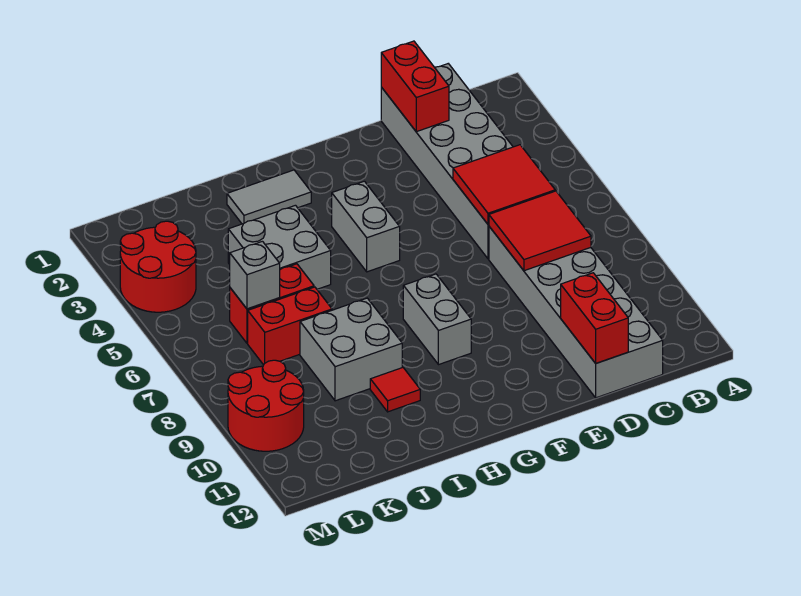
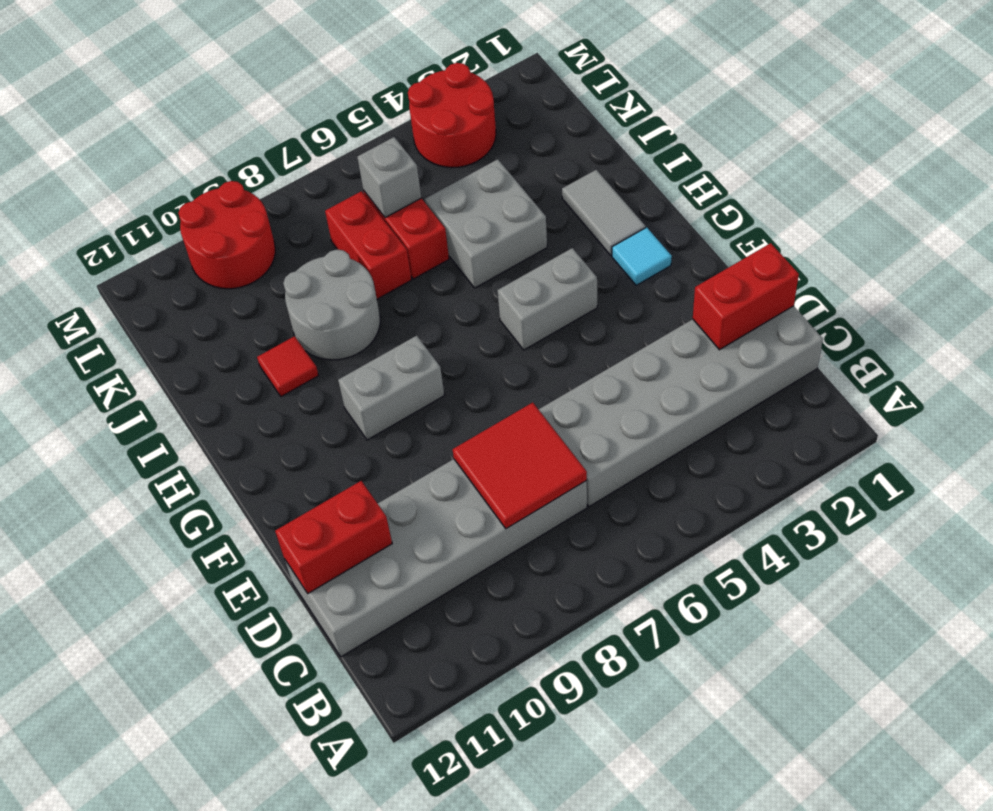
red 2x2 tile [453,145,555,224] -> none
none -> cyan 1x1 tile [612,227,672,285]
grey 2x2 brick [300,298,402,401] -> grey 2x2 round brick [283,249,380,360]

